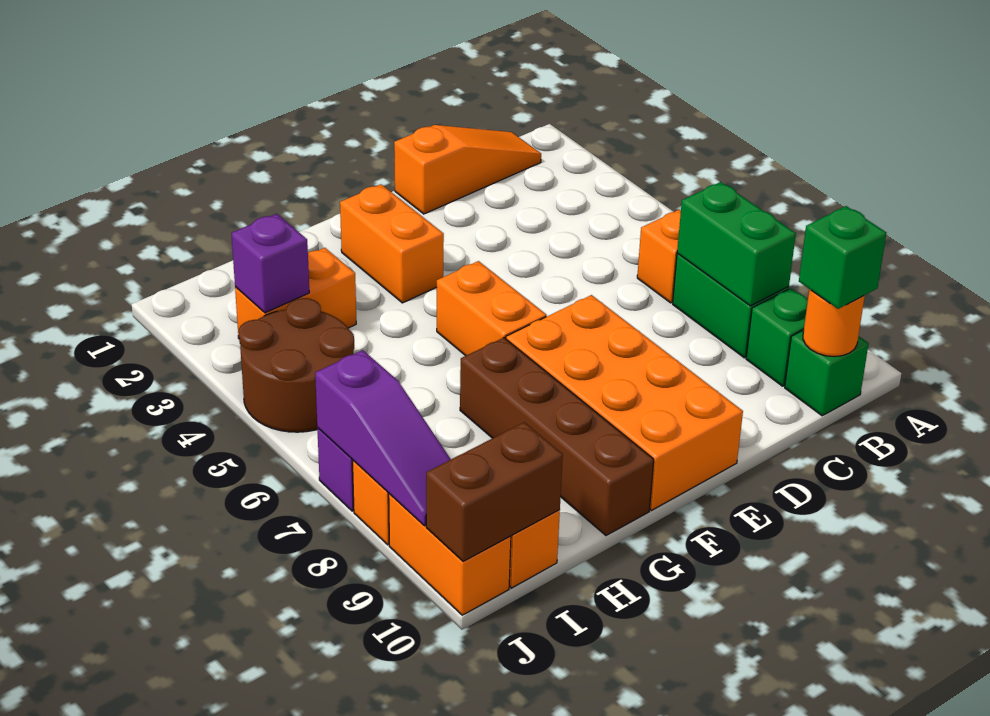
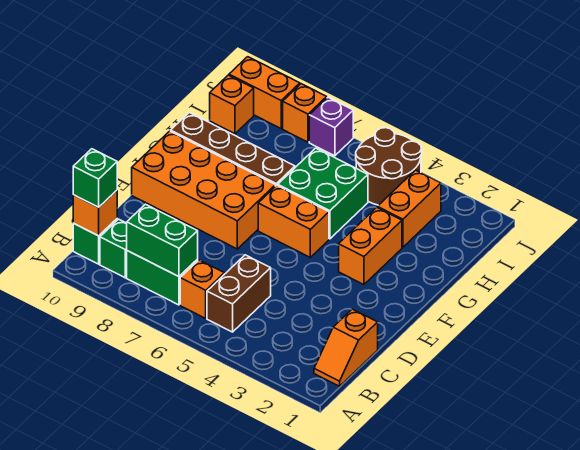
orange 1x3 slope [394,125,541,214] -> orange 1x2 slope [314,309,378,386]
orange 1x1 round brick [803,289,865,357] -> orange 1x1 brick [73,190,117,236]
orange 1x2 brick [340,184,444,303] -> orange 1x2 brick turned to [339,207,402,285]
none -> green 2x2 brick [278,148,368,239]
purple 1x1 brick [231,214,309,313] -> none
brown 1x2 brick [426,422,563,561] -> brown 1x2 brick moved to [207,255,271,332]
purple 1x3 slope [315,350,451,526] -> none

